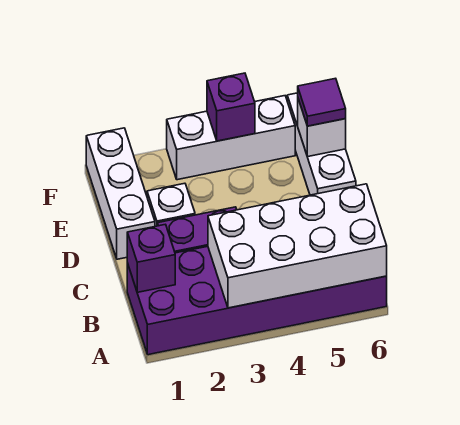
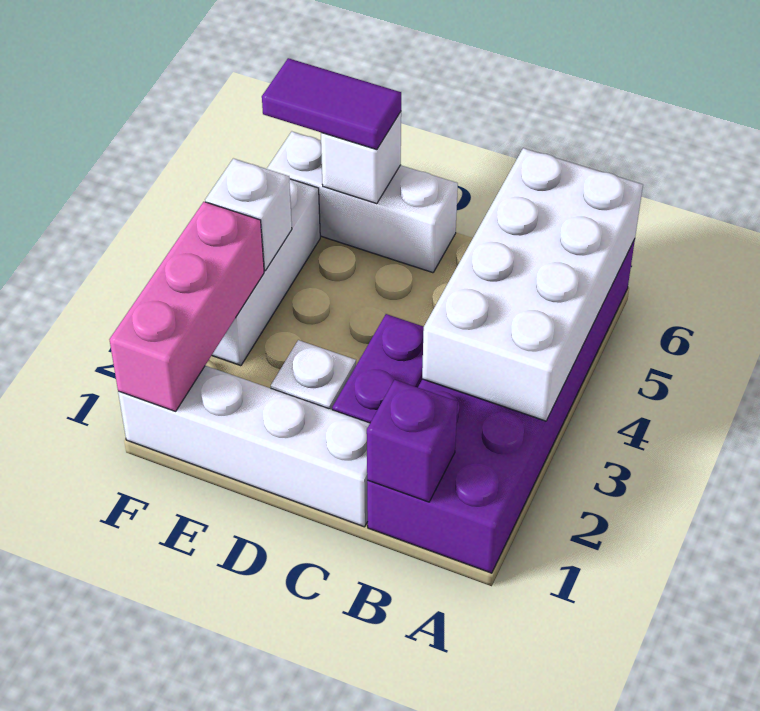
white 1x3 brick [86,128,155,259] -> white 1x4 brick [118,366,370,527]
purple 1x1 tile [298,78,346,126] -> purple 1x2 tile [262,58,401,150]
none -> pink 1x3 brick [109,202,264,411]
purple 1x1 brick [207,73,255,141] -> white 1x1 brick [205,158,292,270]

